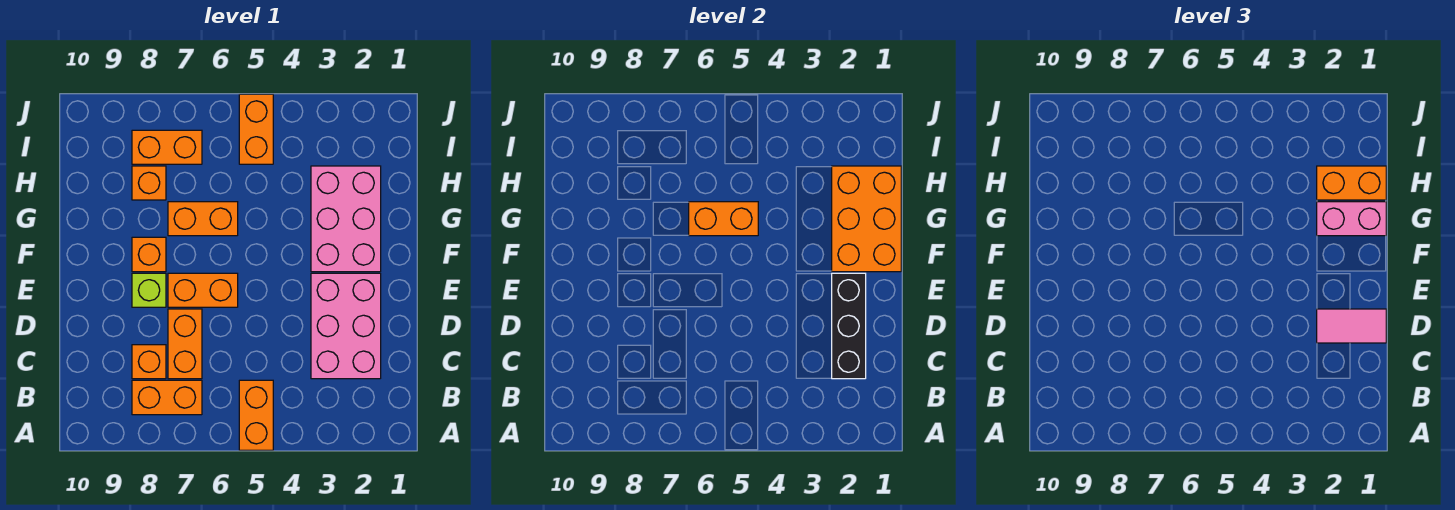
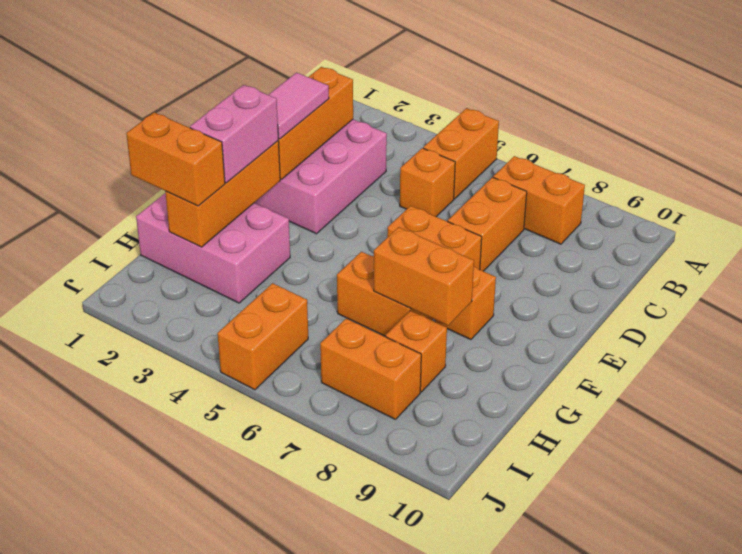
black 1x3 brick [832,273,866,379] -> orange 1x3 brick [278,67,353,179]
orange 1x1 brick [132,345,166,379] -> orange 1x1 brick moved to [400,148,455,217]
pink 1x2 tile [1317,309,1386,343] -> pink 1x2 tile turned to [268,73,329,139]
lime 1x1 brick [132,273,166,307] -> none
orange 2x3 brick [832,166,901,272] -> orange 1x3 brick [165,141,281,247]
pink 2x3 brick [311,166,381,272] -> pink 2x3 brick turned to [136,194,290,303]
pink 1x2 brick [1317,202,1386,236] -> pink 1x2 brick turned to [190,85,278,183]
orange 1x2 brick [689,202,758,236] -> orange 1x2 brick moved to [374,227,474,325]

